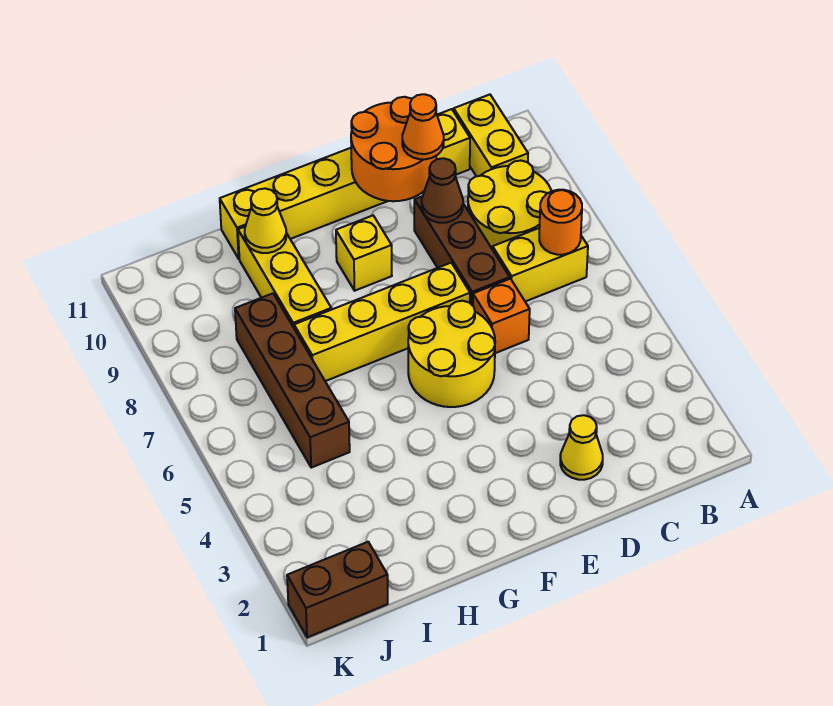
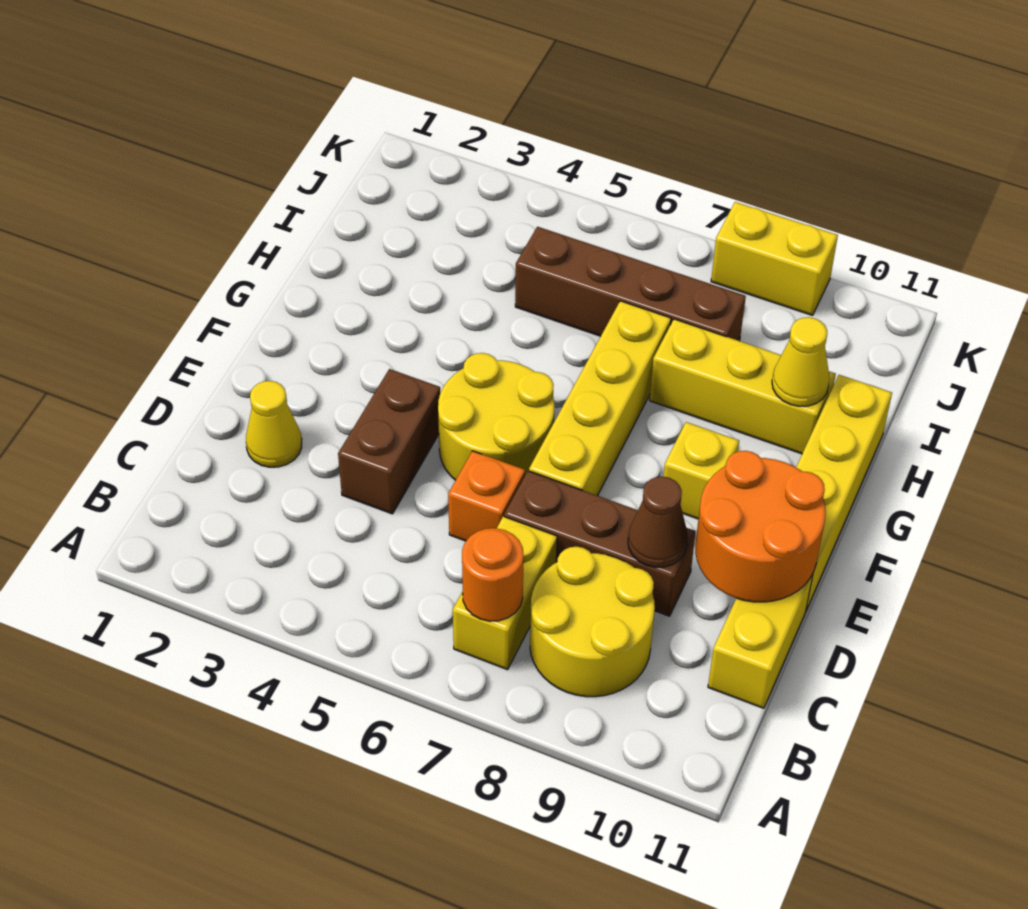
yellow 1x2 brick [454,95,528,176] -> yellow 1x2 brick moved to [711,202,838,315]
orange 1x1 cone [402,94,444,159] -> none
brown 1x2 brick [287,542,388,638] -> brown 1x2 brick moved to [338,369,440,514]

